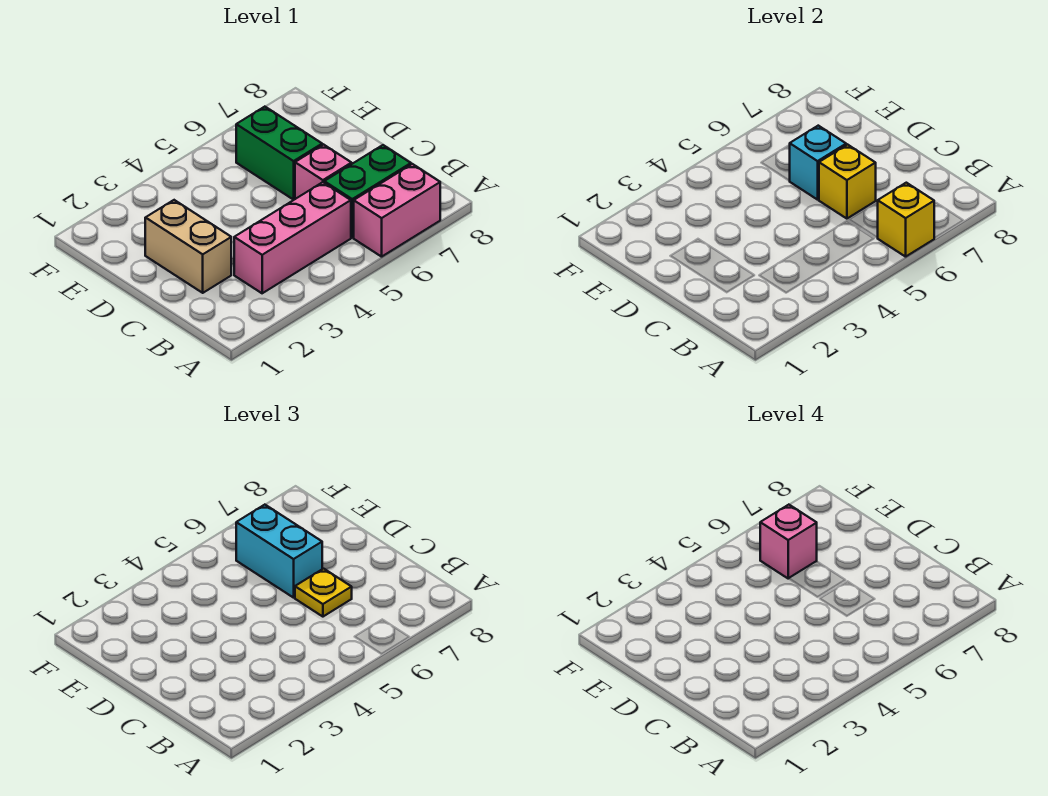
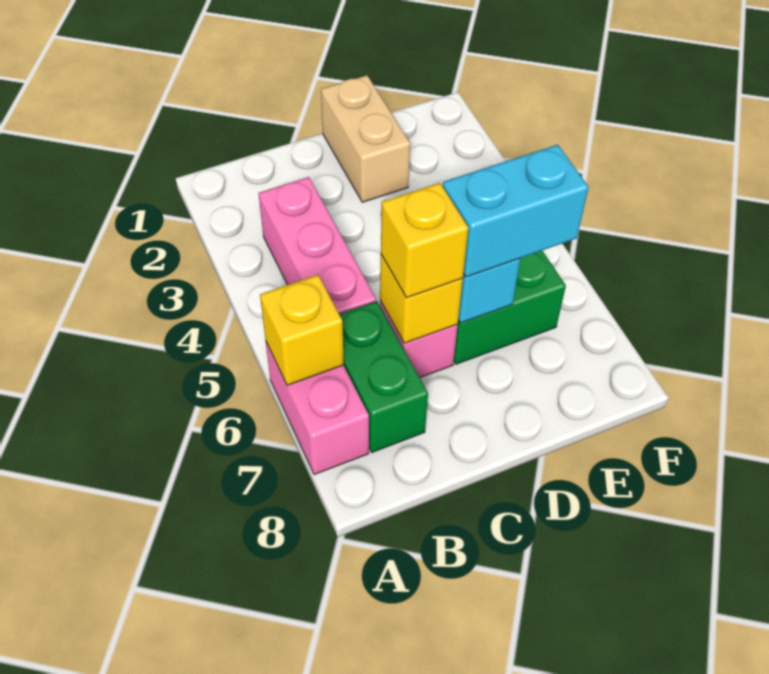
tan 1x2 brick [145,200,231,293] -> tan 1x2 brick turned to [321,75,410,202]
yellow 1x1 plate [295,569,352,617] -> yellow 1x1 brick [381,183,468,298]
pink 1x1 brick [760,505,817,578] -> none

